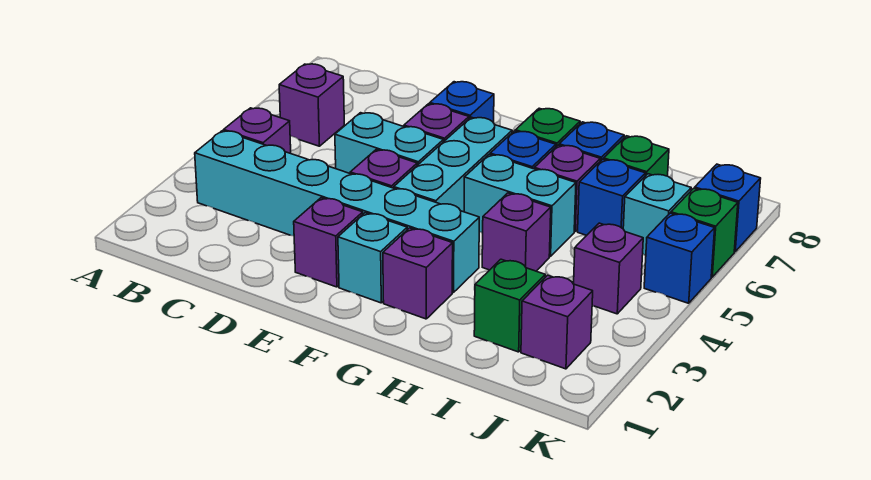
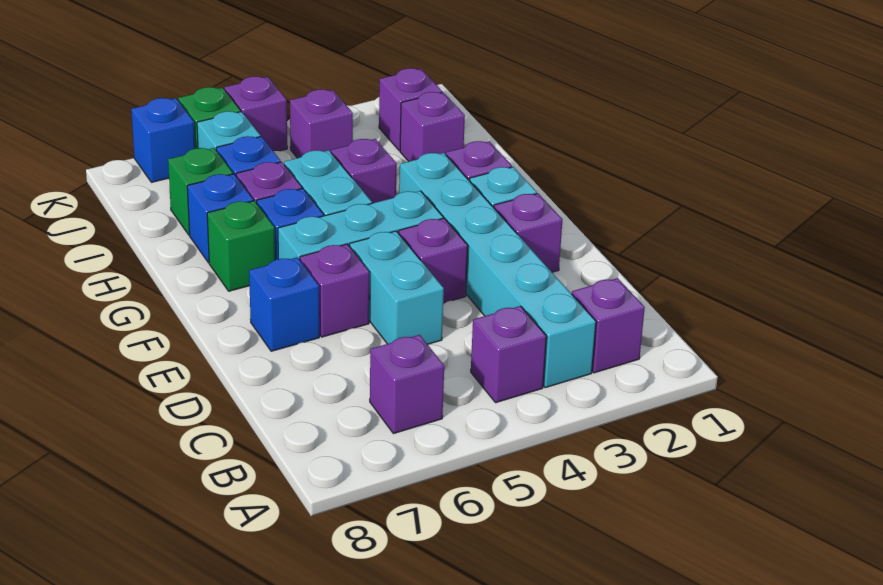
none -> purple 1x1 brick [572,278,645,373]
green 1x1 brick [474,259,545,352] -> purple 1x1 brick [400,92,465,162]
blue 1x1 brick [644,213,715,303] -> purple 1x1 brick [225,76,287,151]

